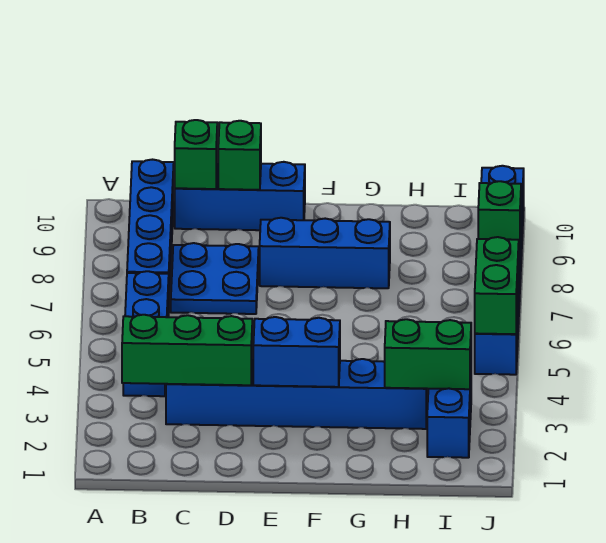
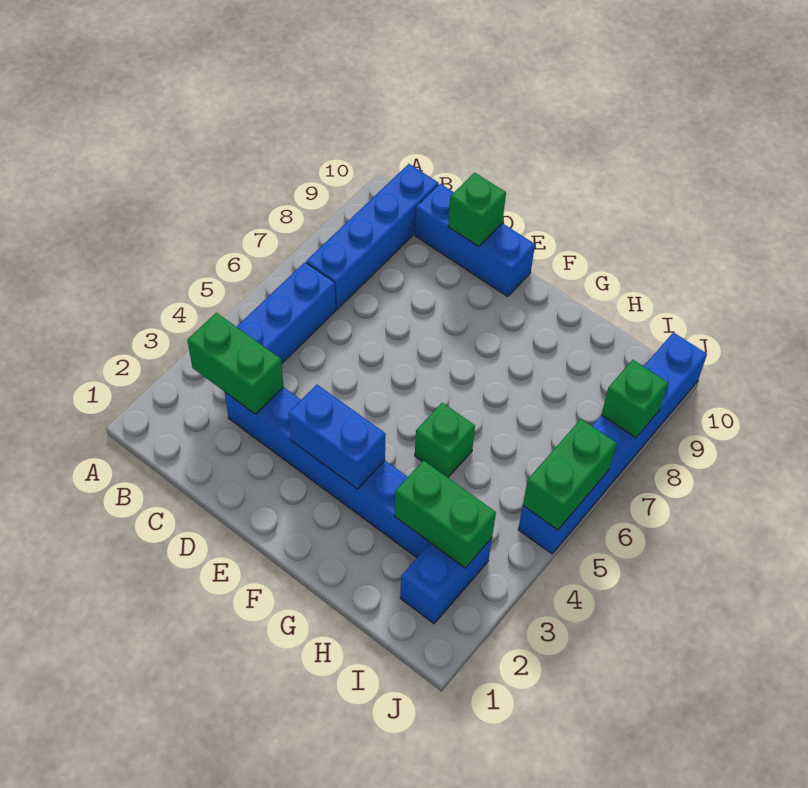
green 1x3 brick [122,315,252,385] -> green 1x2 brick [187,313,284,414]
blue 2x2 plate [171,243,259,314] -> none
green 1x1 brick [175,120,217,189] -> green 1x1 brick moved to [415,403,475,477]
blue 1x3 brick [260,218,390,288] -> none

